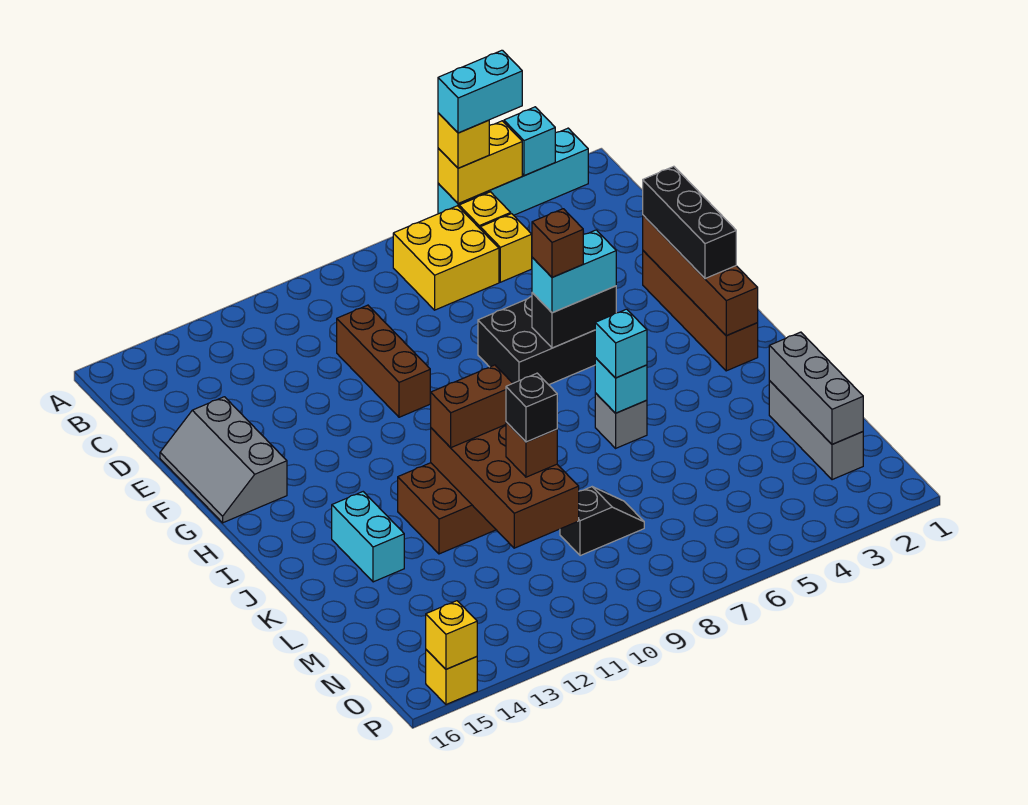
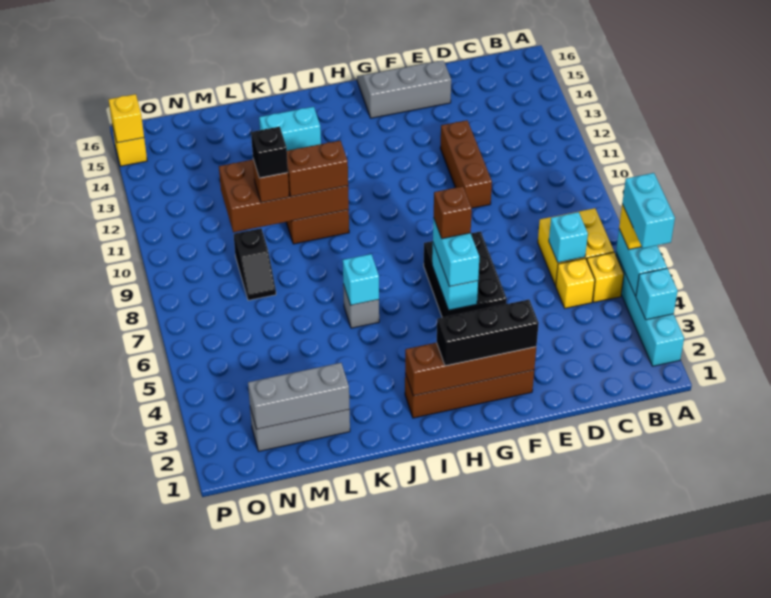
yellow 1x2 brick [438,121,522,203] -> cyan 1x2 brick [616,229,667,296]
brown 1x3 brick [337,305,431,417] -> brown 1x3 brick turned to [440,120,492,208]
black 1x2 brick [532,286,616,348] -> cyan 1x2 brick [432,243,478,310]
cyan 1x1 brick [595,309,647,378] -> cyan 1x1 brick moved to [549,212,588,263]
brown 1x2 brick [431,365,513,448] -> brown 1x2 brick turned to [287,141,348,197]

